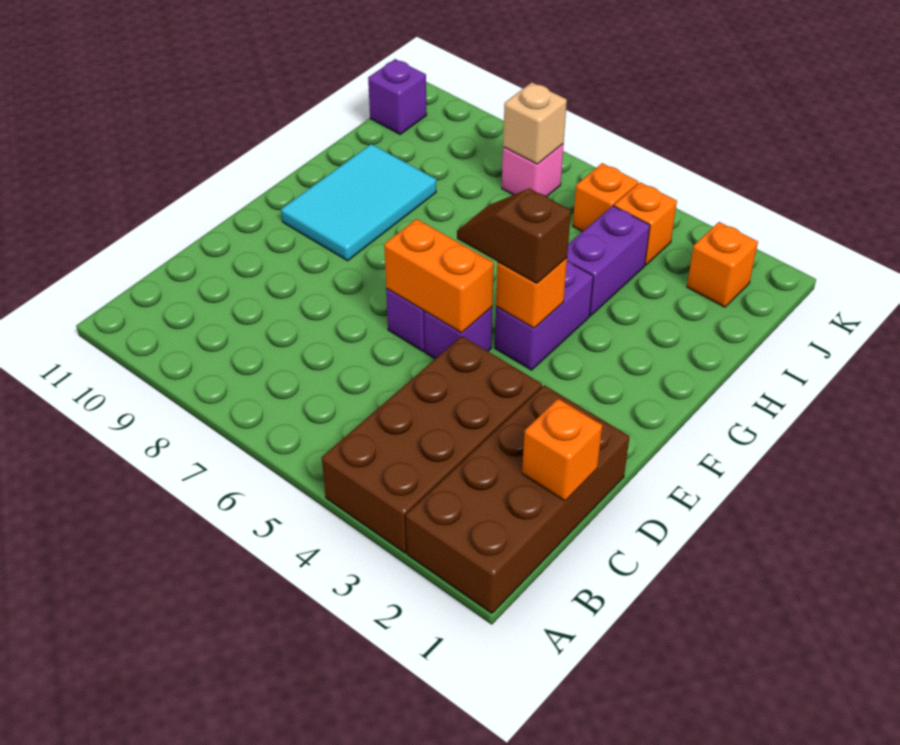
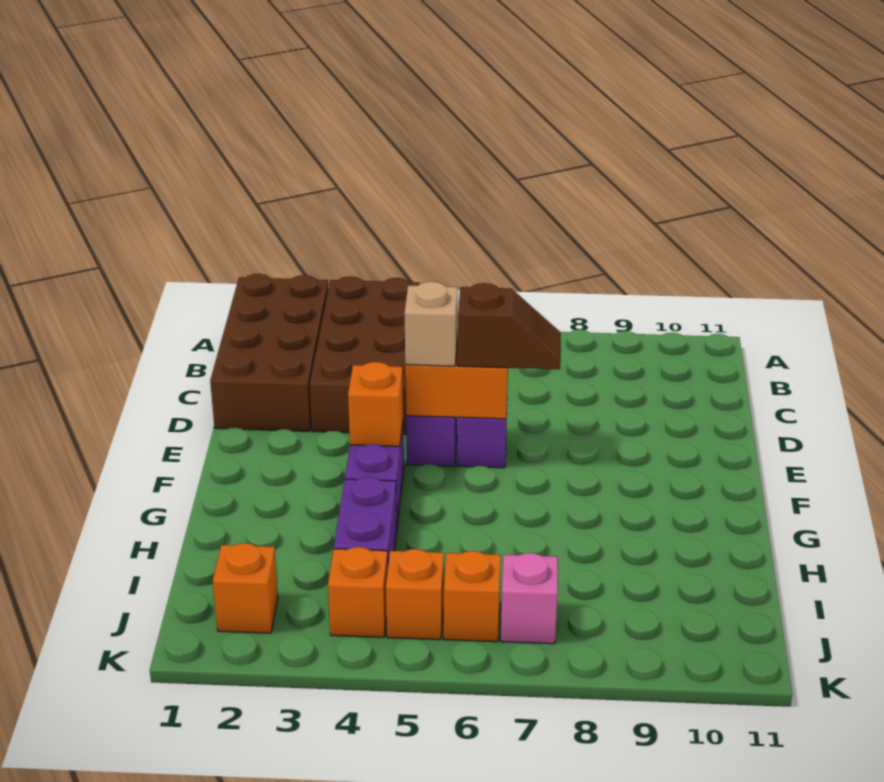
orange 1x1 brick [522,399,602,501] -> orange 1x1 brick moved to [444,551,501,642]
brown 1x2 slope [457,188,571,284] -> brown 1x2 slope moved to [457,283,561,369]
cyan 2x3 tile [281,144,436,261] -> none
tan 1x1 brick [503,82,567,164] -> tan 1x1 brick moved to [405,282,458,366]
purple 1x1 brick [368,59,427,134] -> none

